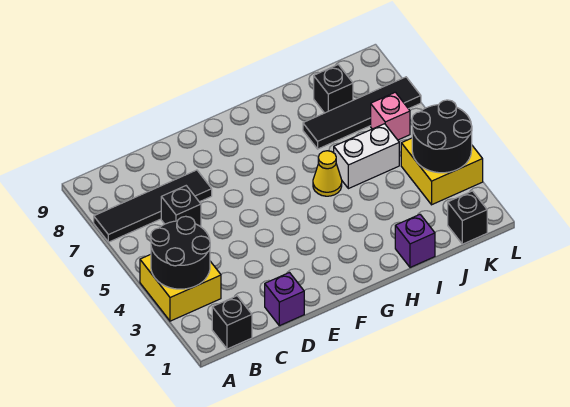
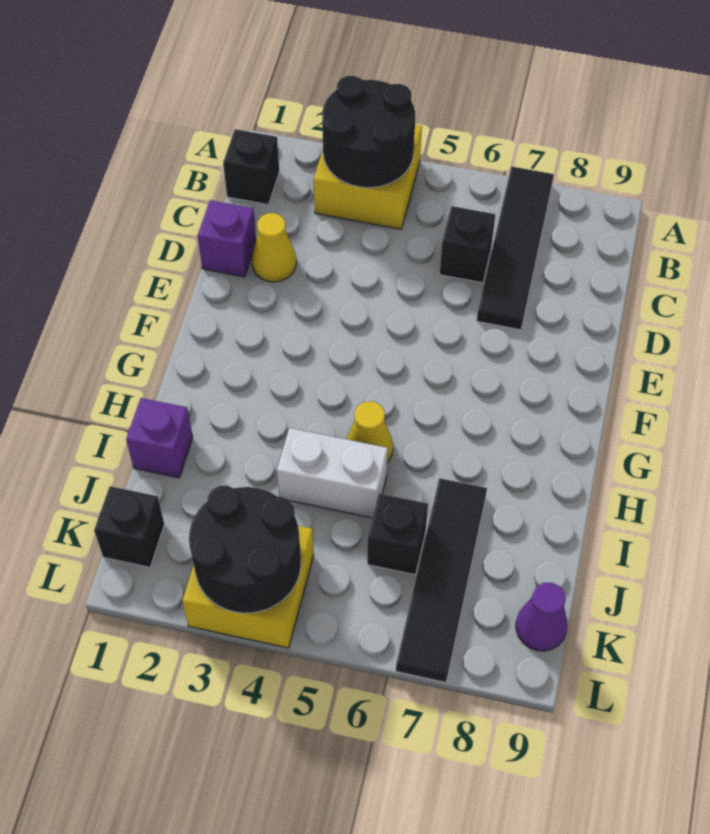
none -> yellow 1x1 cone [252,213,296,282]
white 1x2 brick [334,124,399,189] -> white 1x2 brick turned to [277,428,388,518]
black 1x1 brick [314,65,353,113] -> black 1x1 brick moved to [367,494,428,575]
pink 1x1 brick [371,92,410,140] -> none
none -> purple 1x1 cone [516,583,567,651]

